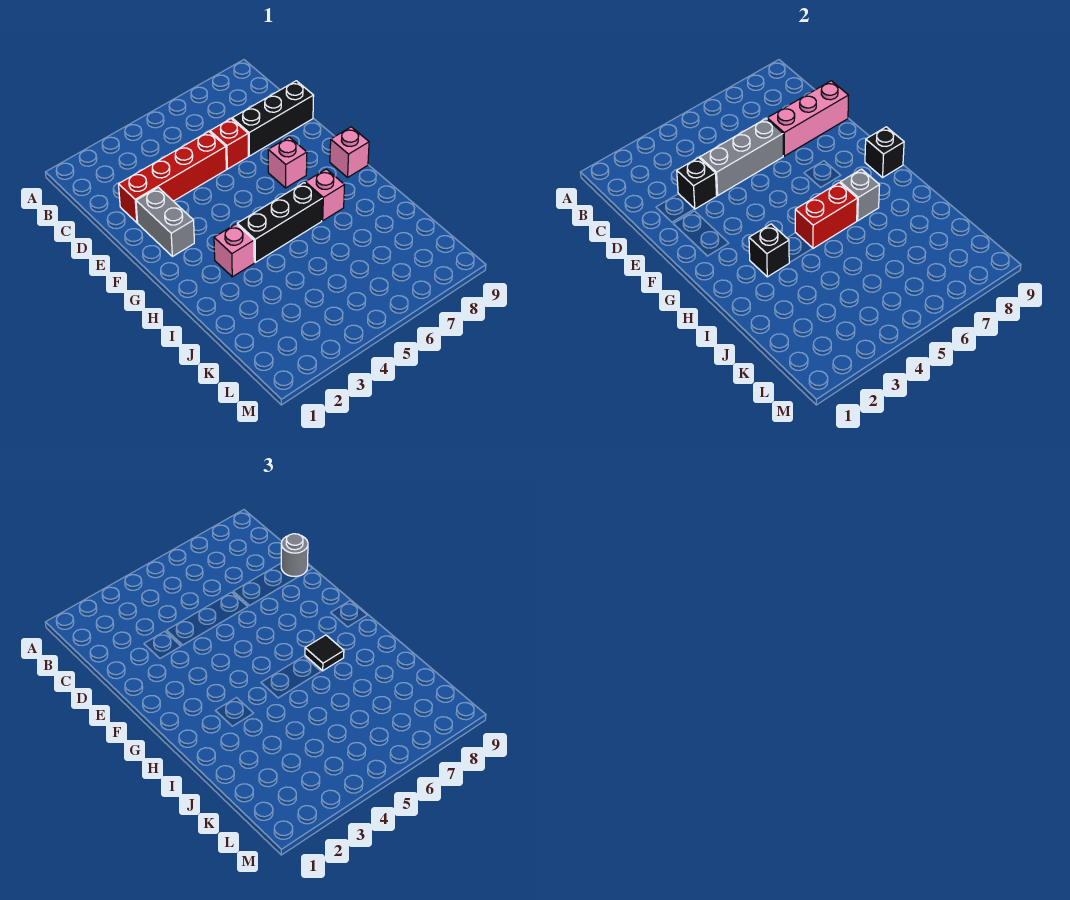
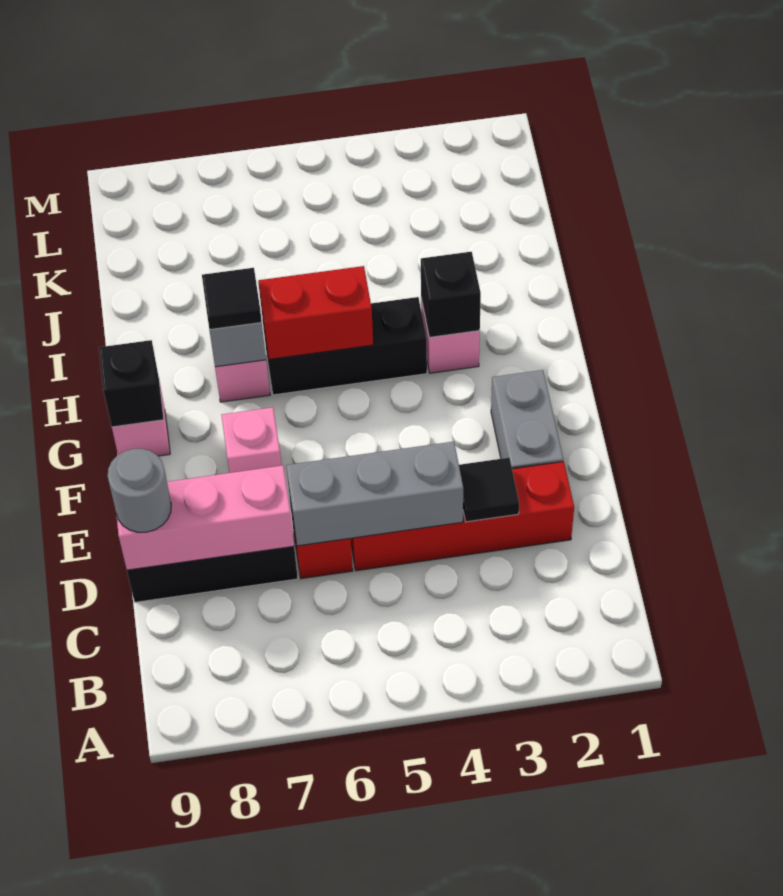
black 1x1 brick [677,158,717,209] -> black 1x1 tile [459,458,519,522]

